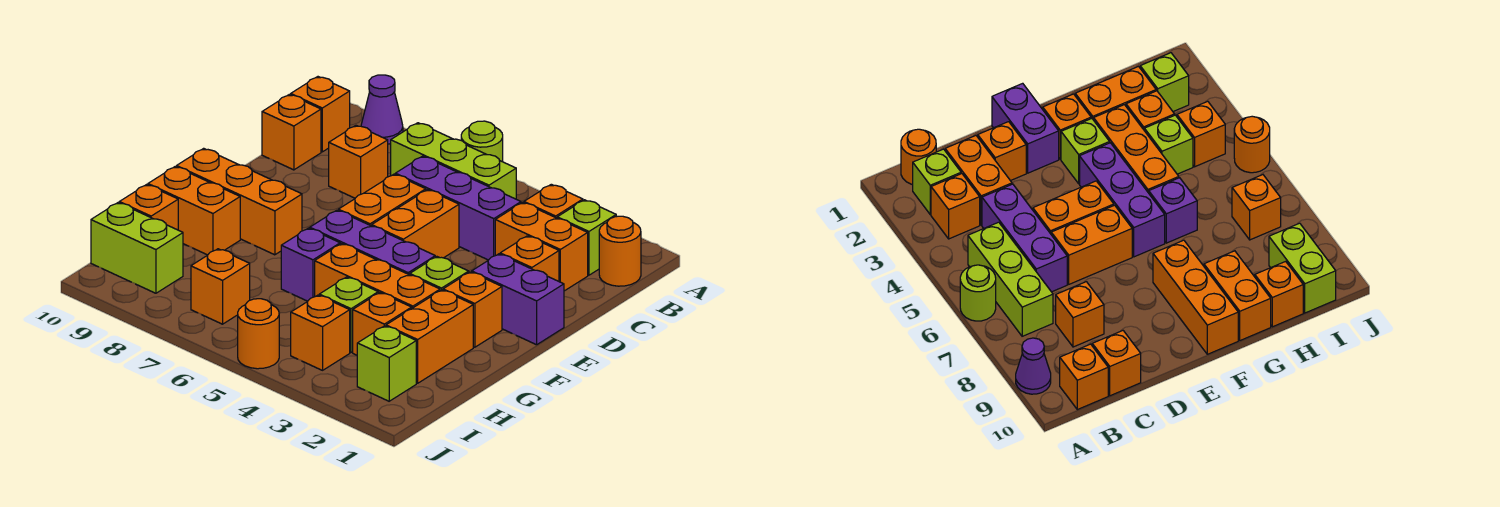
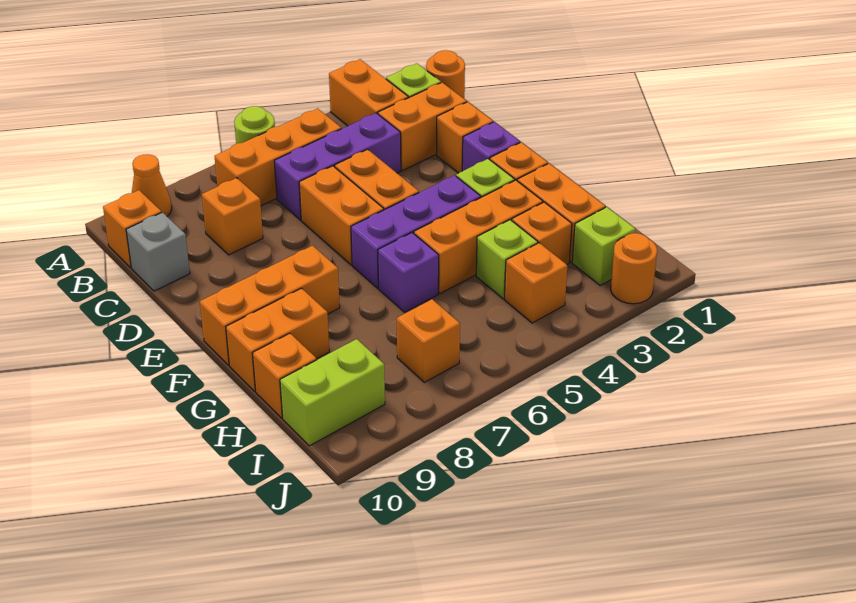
purple 1x1 cone [361,75,403,144] -> orange 1x1 cone [132,154,172,216]
orange 1x1 brick [524,184,583,218] -> orange 1x2 brick [329,59,408,126]
lime 1x3 brick [391,123,516,199] -> orange 1x3 brick [215,109,341,206]
orange 1x1 brick [262,94,321,170] -> grey 1x1 brick [126,212,190,291]
purple 1x2 brick [472,254,564,345] -> purple 1x1 brick [462,122,520,171]
orange 1x1 round brick [238,299,279,369] -> orange 1x1 round brick moved to [611,233,657,304]

